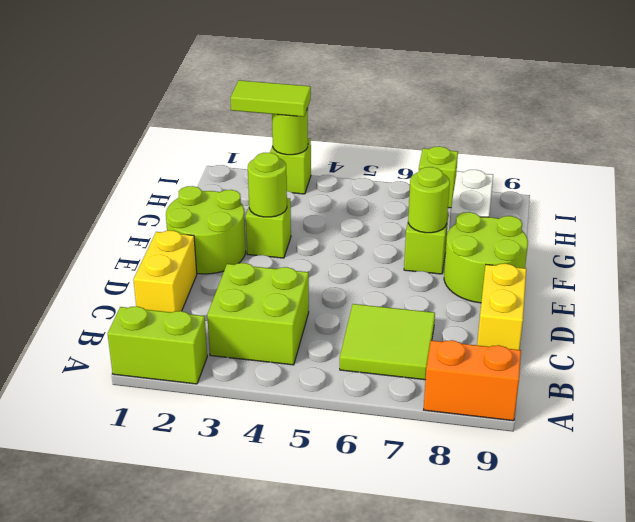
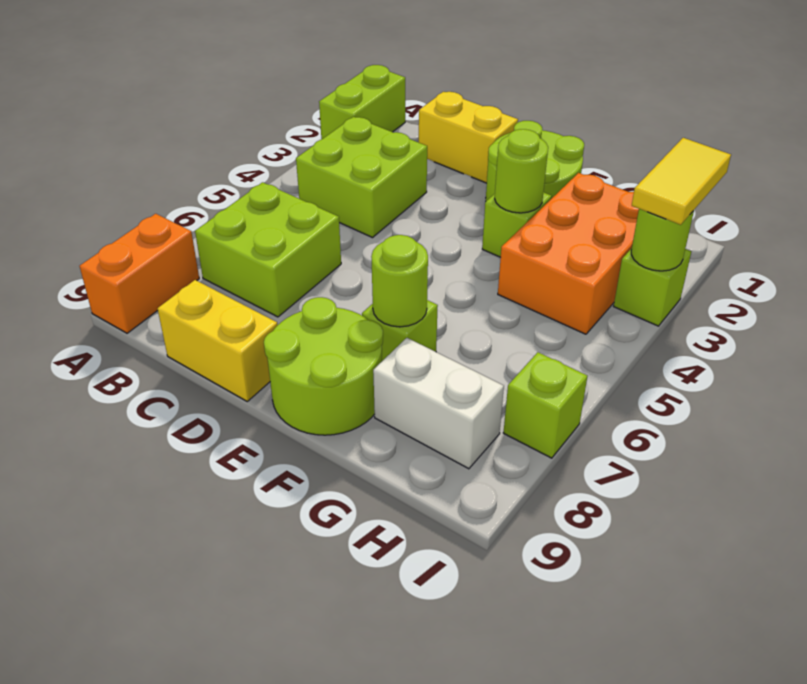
lime 2x2 tile [340,304,435,380] -> lime 2x2 brick [195,182,341,317]
none -> orange 2x3 brick [498,173,639,334]
lime 1x2 tile [231,80,311,117] -> yellow 1x2 tile [632,138,731,225]

